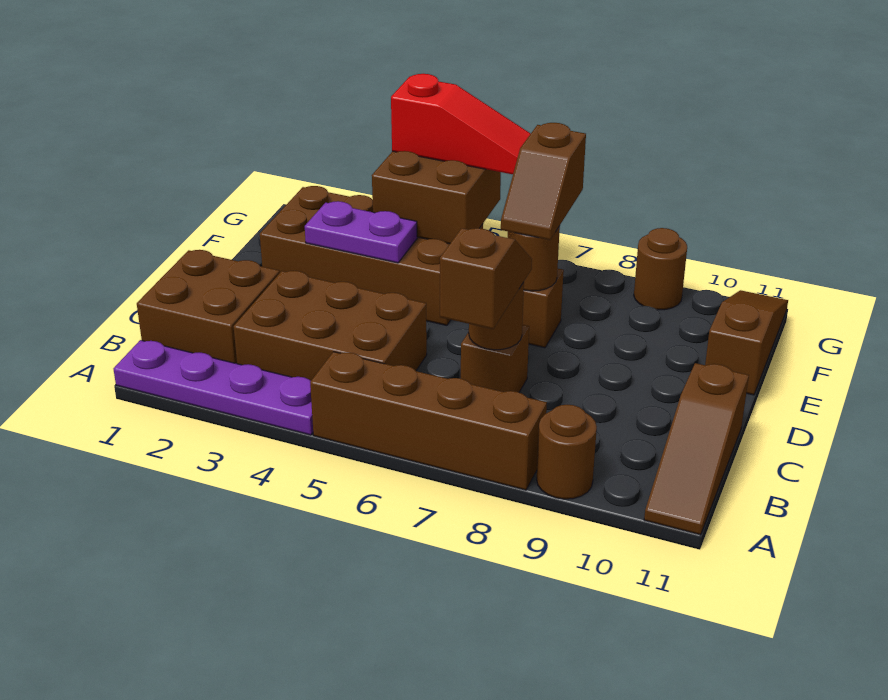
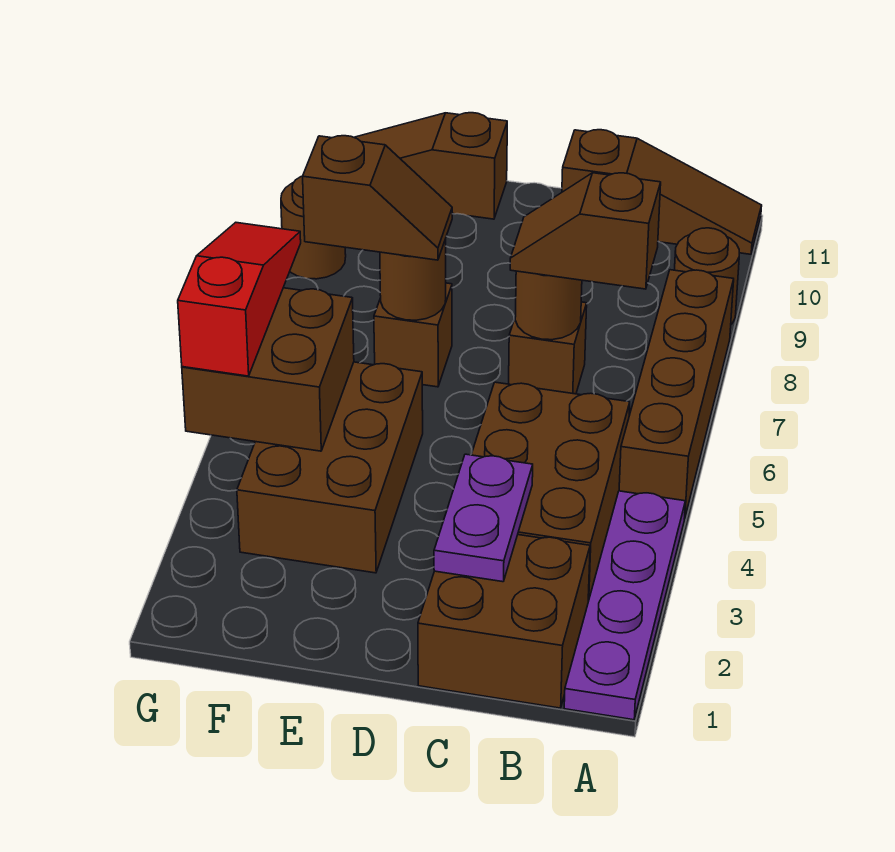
brown 2x4 brick [260,186,483,325] -> brown 2x3 brick [237,362,423,573]
purple 1x2 plate [305,201,417,263] -> purple 1x2 plate moved to [434,454,533,582]

